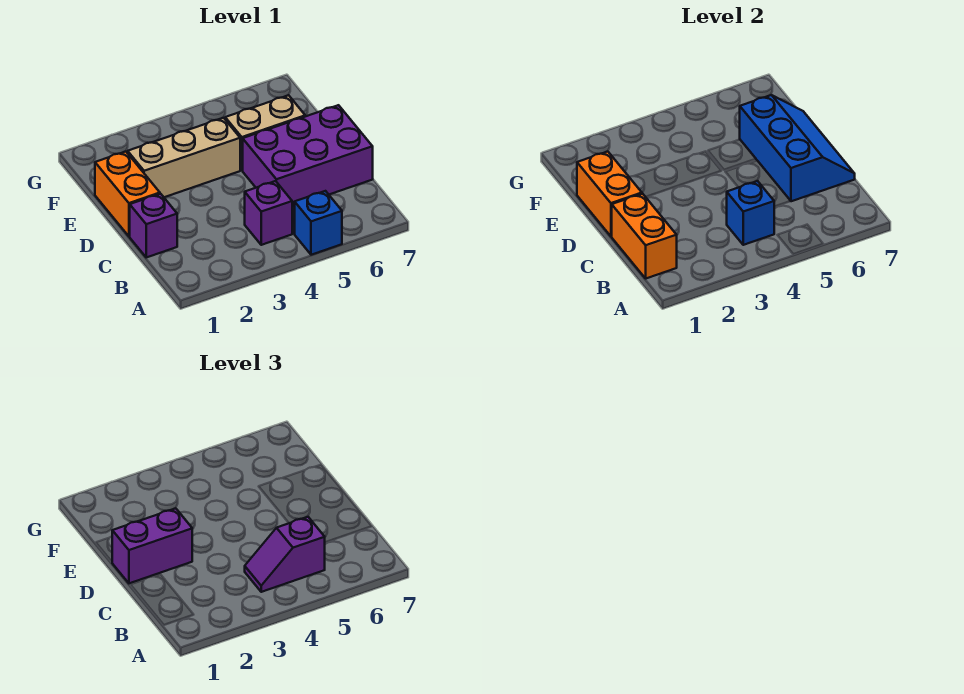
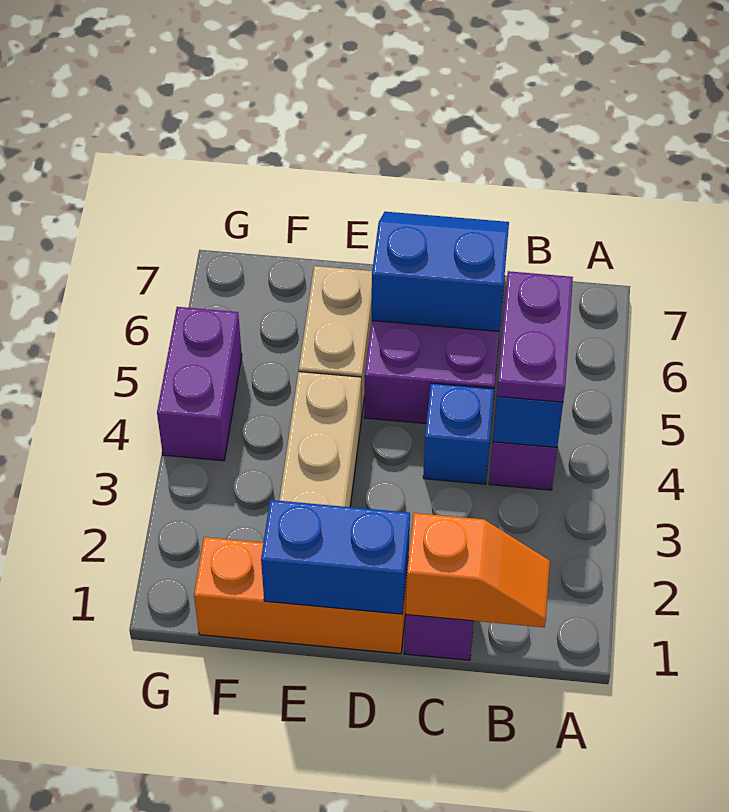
blue 1x1 brick [295,191,342,255] -> blue 1x1 brick moved to [423,383,494,484]
orange 1x2 brick [612,194,677,278] -> orange 1x2 slope [406,513,550,627]
purple 1x2 slope [245,517,325,592] -> purple 1x2 plate [497,271,573,402]
blue 2x3 slope [740,95,855,201] -> blue 2x2 slope [372,212,509,331]
orange 1x2 brick [95,152,160,236] -> orange 1x3 brick [194,537,409,654]
orange 1x2 brick [577,152,642,236] -> blue 1x2 brick [261,500,410,614]
purple 1x2 brick [112,508,192,583] -> purple 1x2 brick moved to [157,307,242,461]

